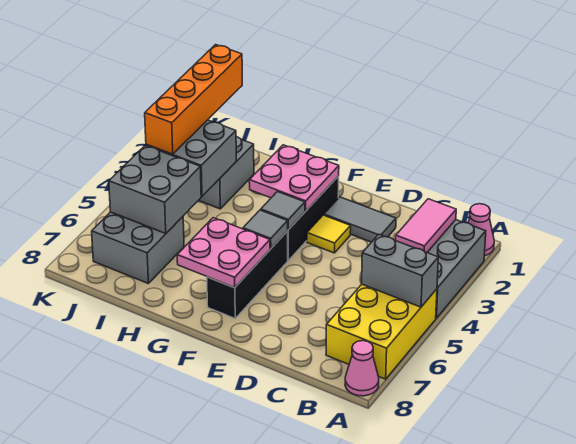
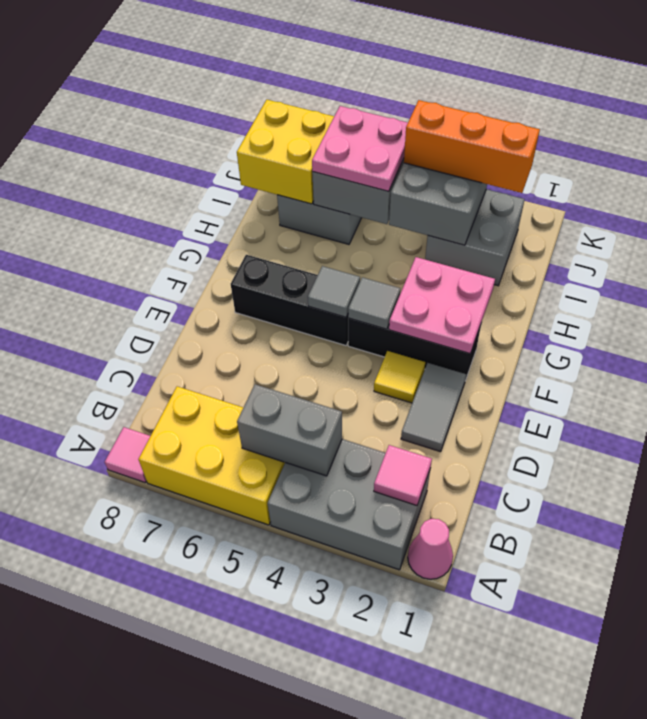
grey 1x2 brick [362,234,438,307] -> grey 1x2 brick turned to [237,384,342,476]
pink 1x1 cone [345,341,379,396] -> pink 1x1 tile [105,427,150,483]
pink 1x2 tile [396,199,456,252] -> pink 1x1 tile [374,445,432,505]
pink 2x2 plate [177,218,270,288] -> pink 2x2 plate moved to [312,106,408,191]
none -> yellow 2x2 brick [237,100,334,204]
orange 1x4 brick [145,45,242,154] -> orange 1x3 brick [404,100,540,193]

